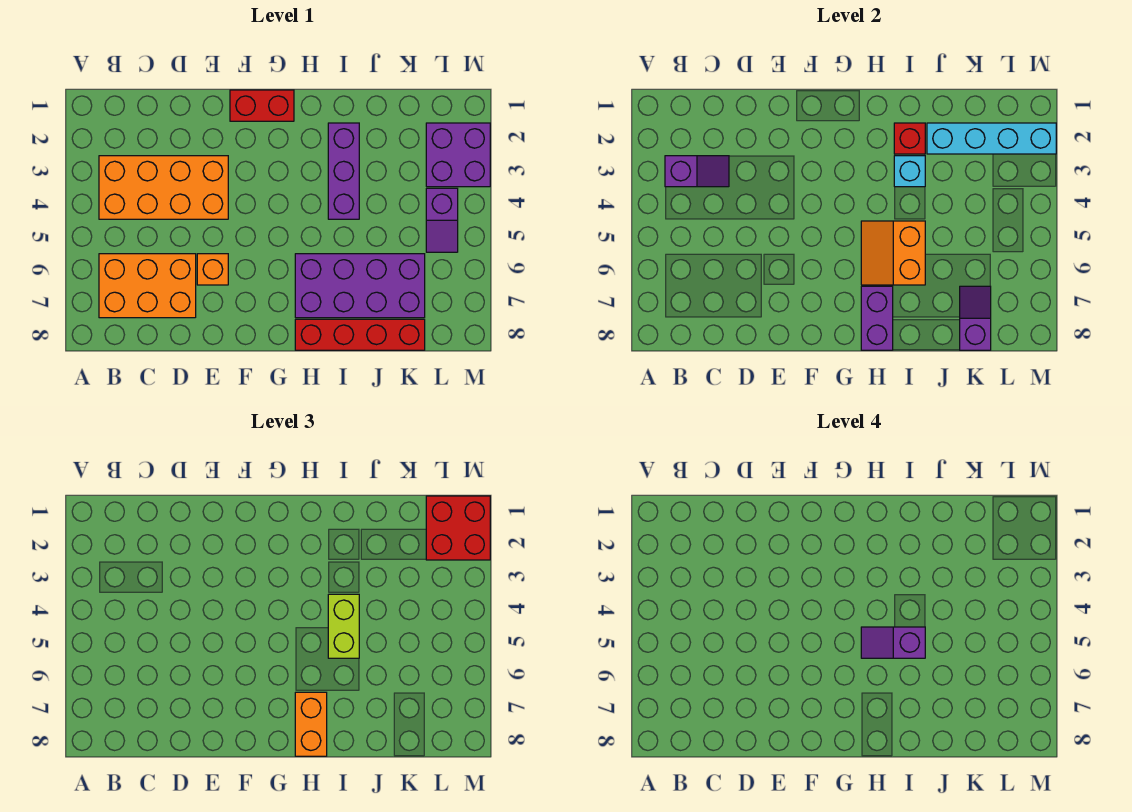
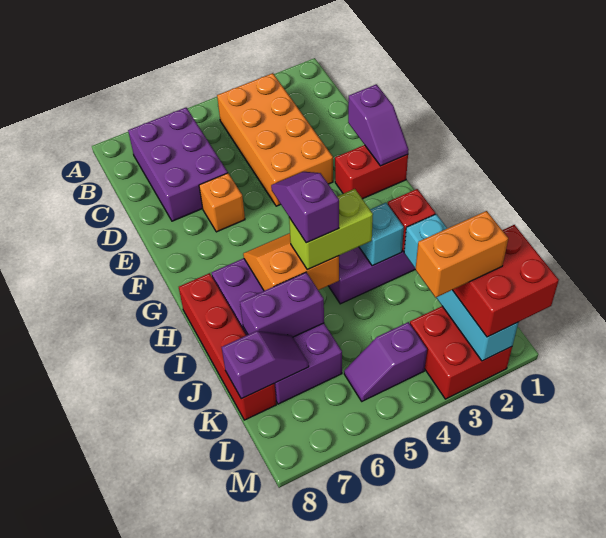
purple 1x2 slope [665,156,729,187] -> purple 1x2 slope moved to [348,84,409,166]
orange 2x3 brick [99,254,196,318] -> purple 2x3 brick [128,108,228,221]
red 1x2 brick [230,90,294,121] -> red 1x2 brick turned to [335,145,408,199]
purple 1x2 brick [861,286,893,350] -> purple 1x2 brick moved to [240,272,324,337]
orange 1x2 brick [295,692,327,756] -> orange 1x2 brick moved to [415,211,508,297]
purple 2x2 brick [426,123,490,187] -> red 2x2 brick [410,306,512,399]

